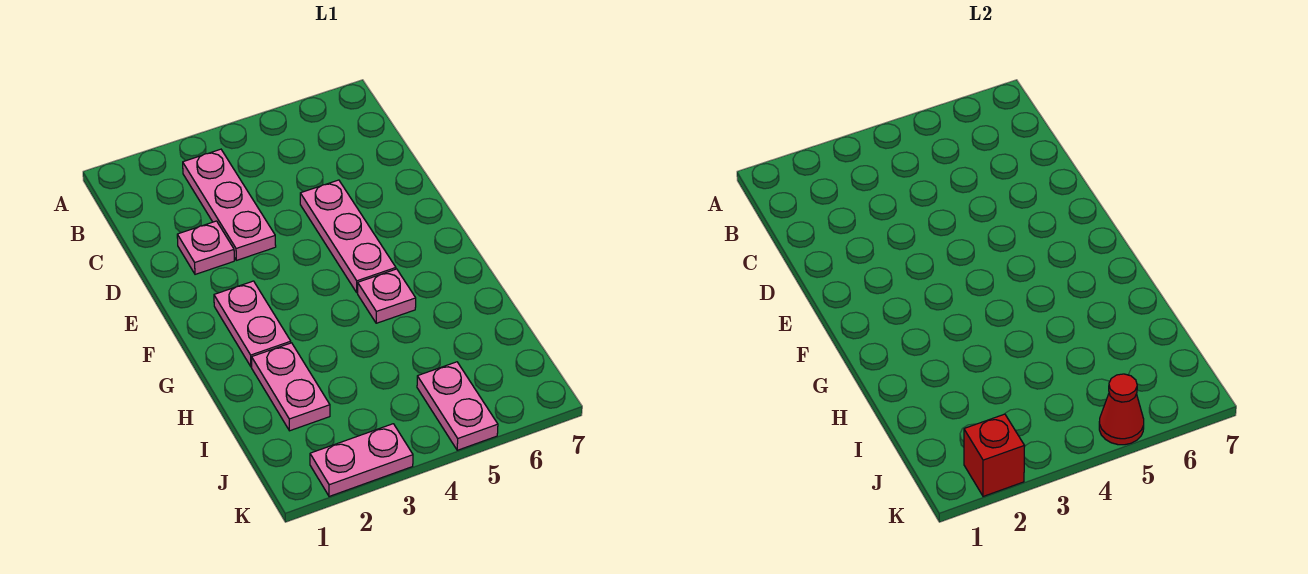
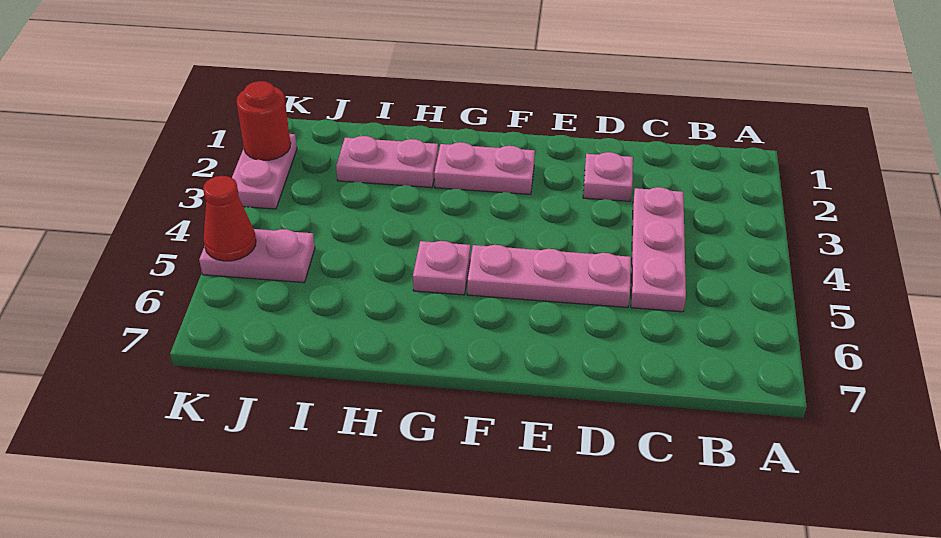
pink 1x3 plate [183,149,276,260] -> pink 1x3 plate turned to [631,187,686,312]
red 1x1 brick [964,414,1024,496] -> red 1x1 round brick [236,81,291,160]

